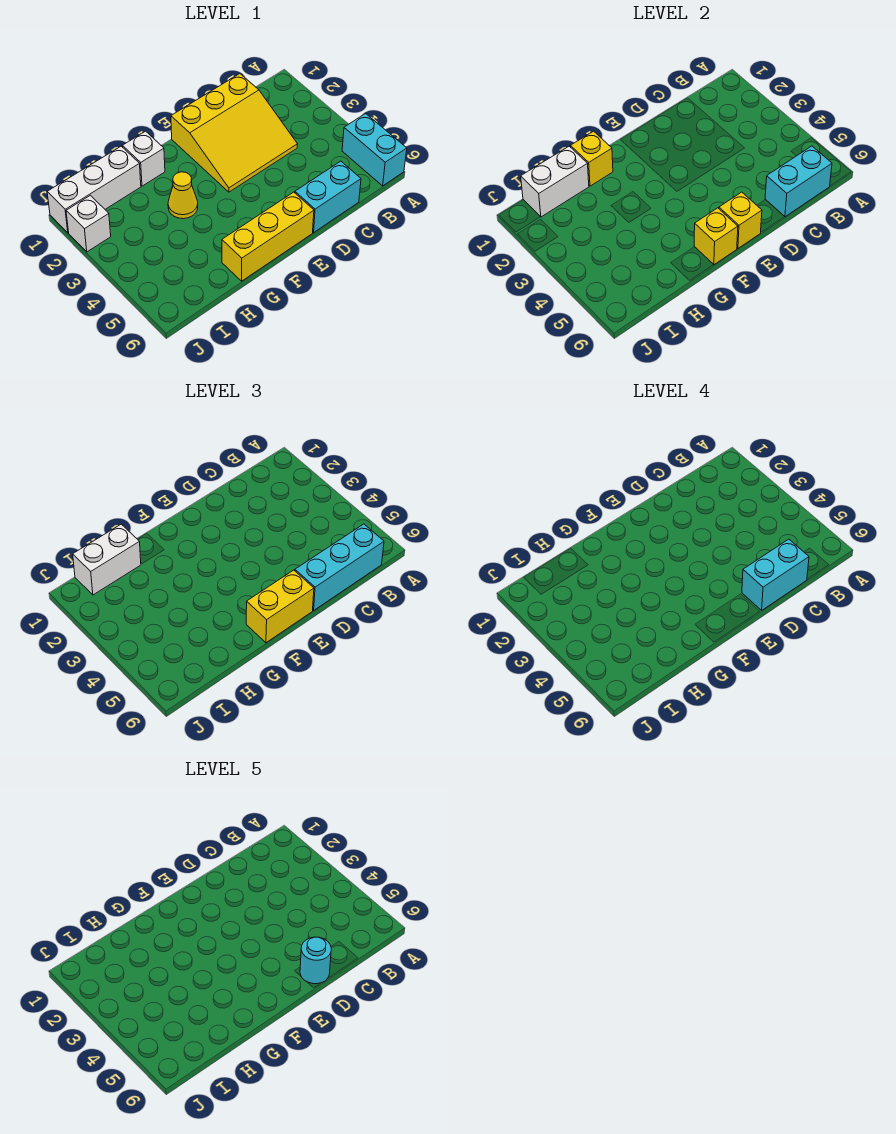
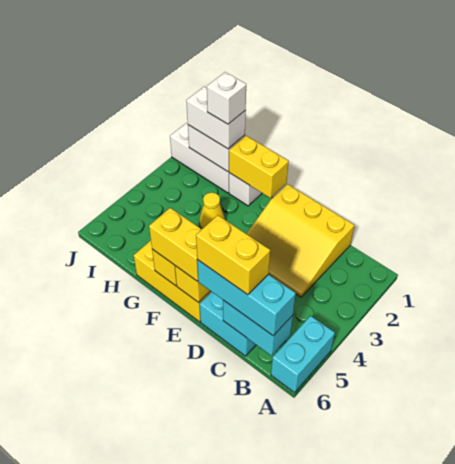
cyan 1x2 brick [742,539,809,610] -> yellow 1x2 brick [196,215,270,295]
cyan 1x1 round brick [300,937,331,984] -> none
yellow 1x1 brick [571,131,613,186] -> yellow 1x2 brick [229,136,289,198]
white 1x1 brick [66,195,111,252] -> white 1x1 brick moved to [207,72,246,124]

